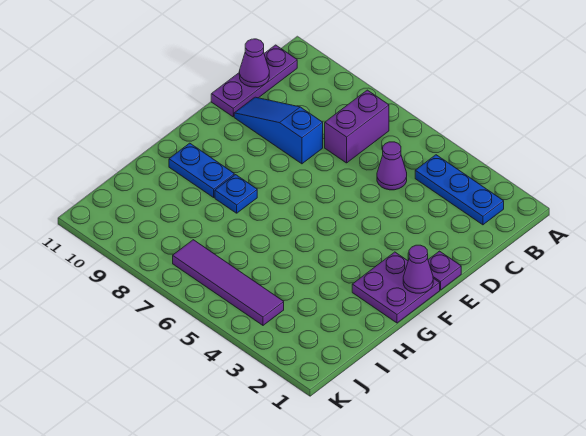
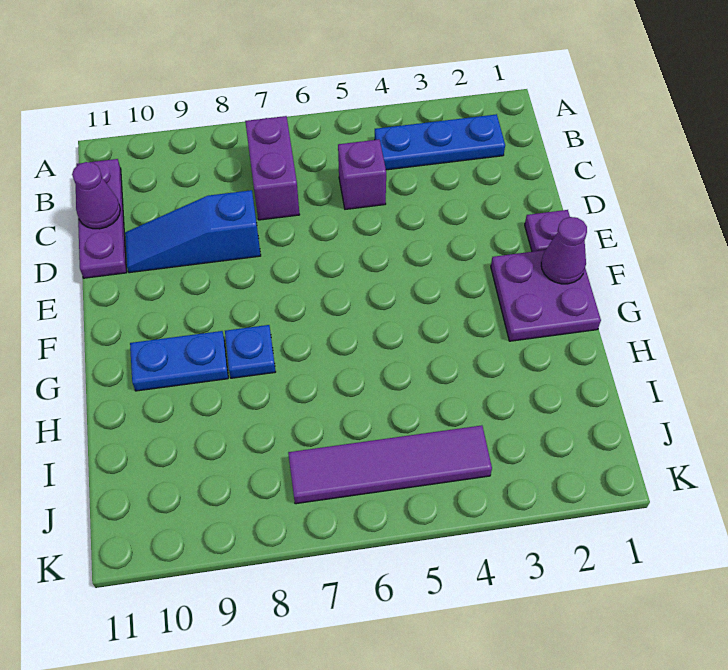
purple 1x1 cone [377,142,407,190] -> purple 1x1 brick [338,140,386,209]

